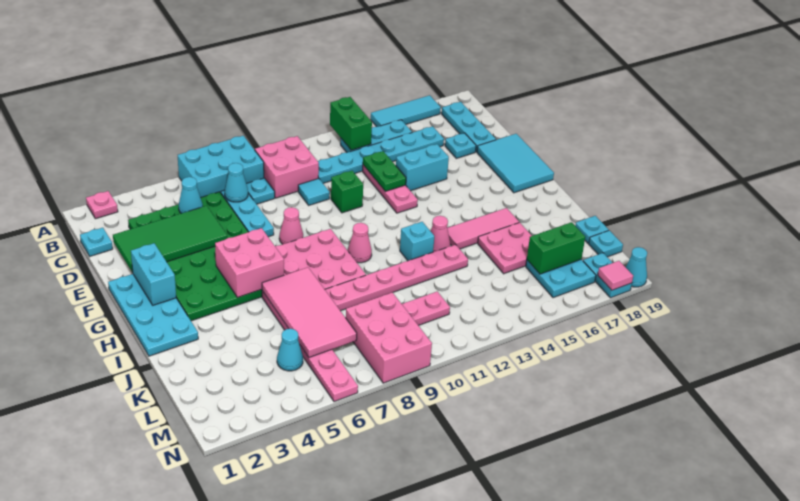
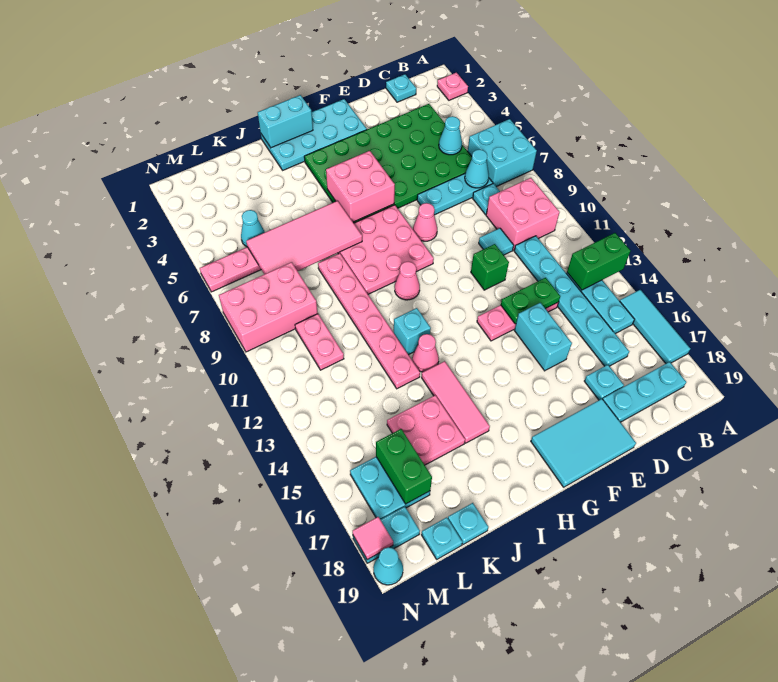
cyan 2x3 brick [178,136,264,197] -> cyan 2x2 brick [468,119,537,187]
green 2x4 tile [113,206,227,272] -> none
cyan 1x2 brick [131,243,176,305] -> cyan 1x2 brick moved to [258,95,313,148]

